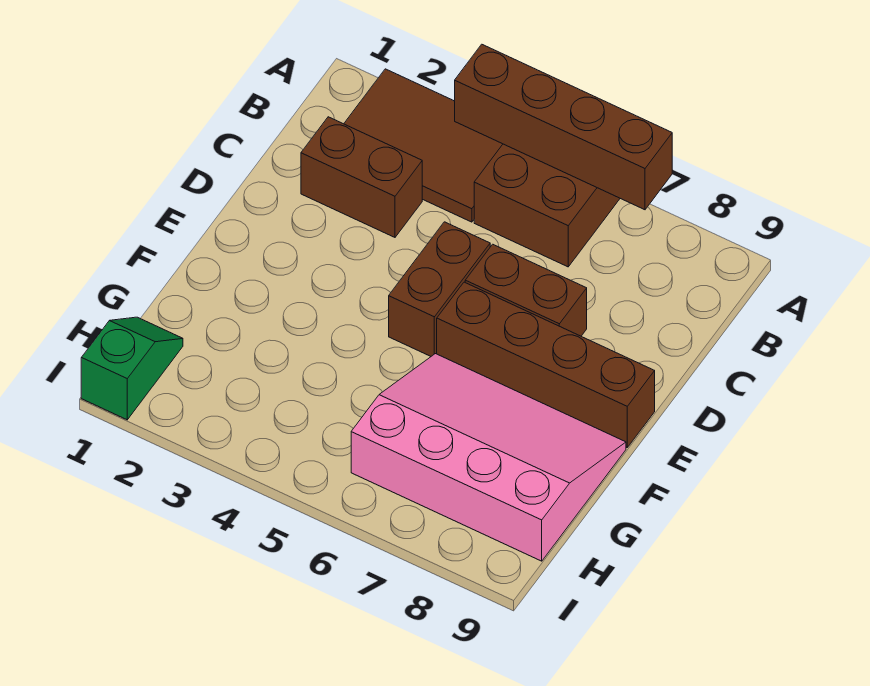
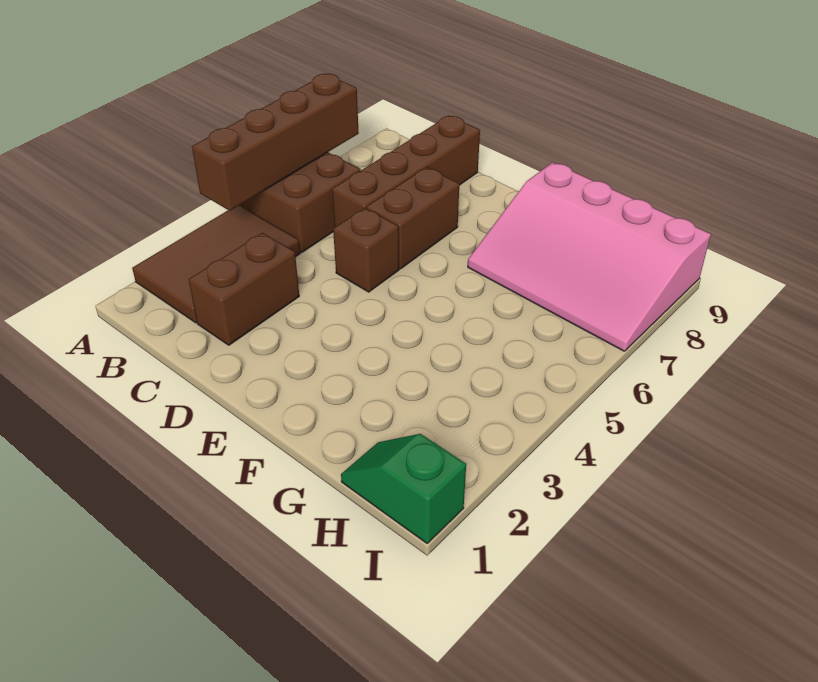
brown 1x2 brick [389,222,490,356] -> brown 1x1 brick [333,208,399,292]
brown 1x4 brick [437,282,655,447] -> brown 1x4 brick moved to [332,116,480,227]
pink 3x4 slope [351,354,626,561] -> pink 3x4 slope turned to [468,162,711,351]

